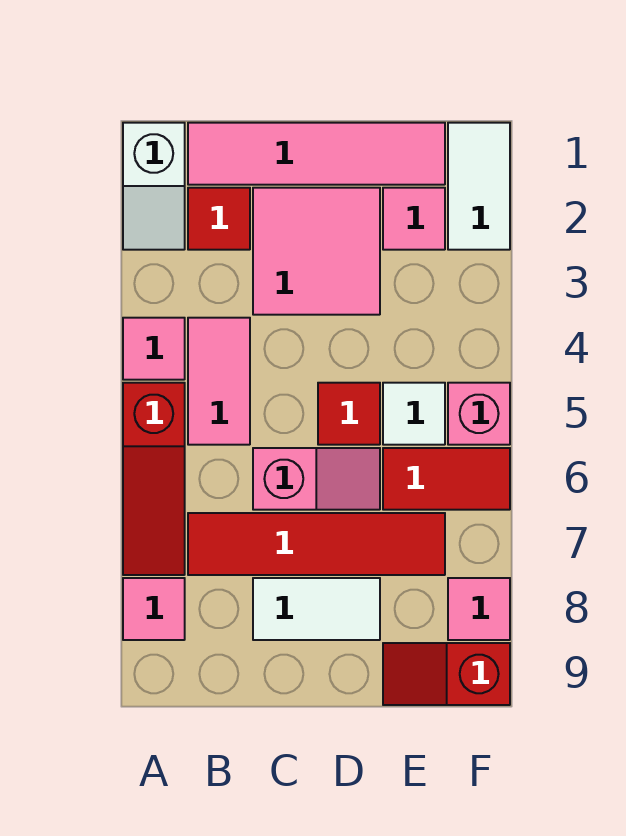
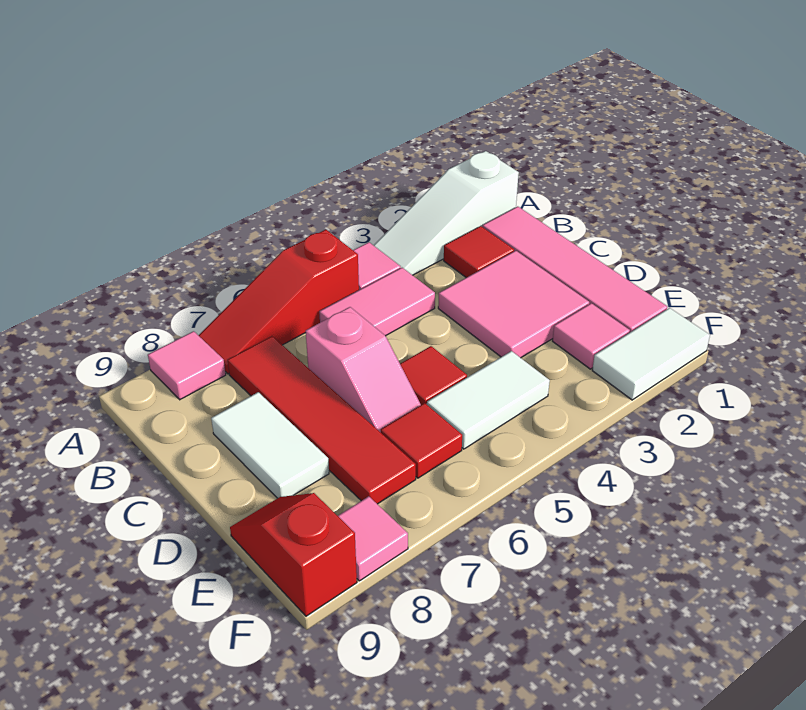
white 1x2 slope [123,123,185,250] -> white 1x3 slope [374,151,519,275]
white 1x1 tile [383,383,445,445] -> white 1x2 tile [427,351,550,449]
red 1x2 tile [383,448,510,510] -> red 1x1 tile [381,403,462,478]
pink 1x1 brick [448,383,510,445] -> none

